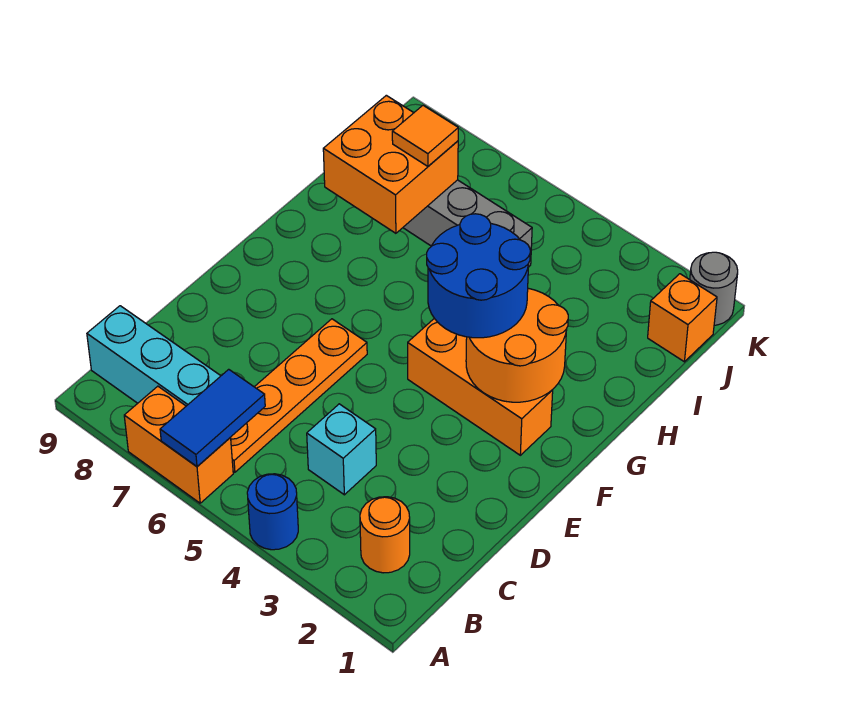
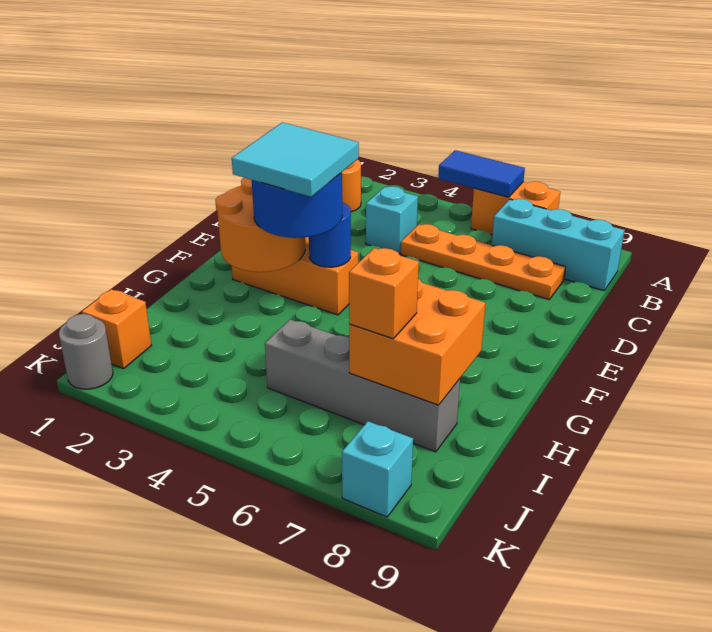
blue 1x1 round brick [247,474,298,550] -> blue 1x1 round brick moved to [309,202,351,267]
blue 1x2 tile [160,369,265,466] -> blue 1x2 tile turned to [438,150,525,197]
orange 1x4 plate [231,319,367,472] -> orange 1x4 plate turned to [401,224,566,299]
none -> cyan 2x2 tile [232,122,359,197]
orange 1x1 tile [392,105,458,166] -> orange 1x1 brick [349,248,419,339]
none -> cyan 1x1 brick [342,421,413,517]

